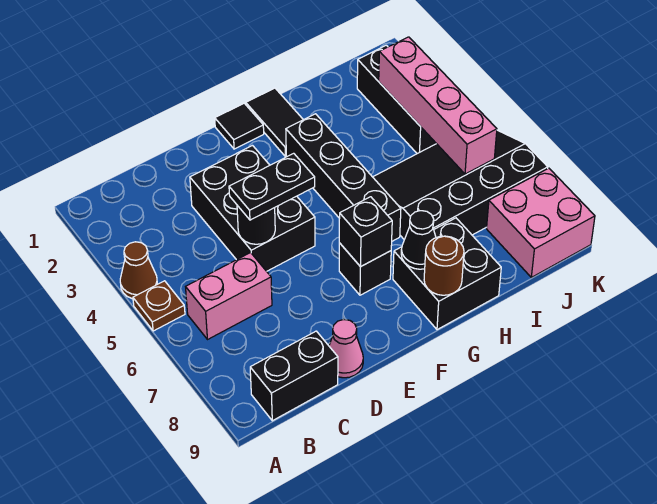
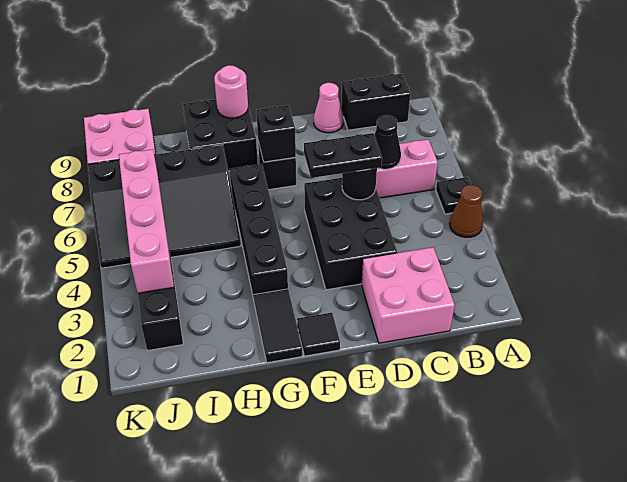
brown 1x1 plate [133,281,185,331] -> black 1x1 plate [436,177,471,214]
none -> pink 2x2 brick [362,247,455,343]
black 1x1 cone [401,211,436,269] -> black 1x1 cone moved to [374,115,401,169]
brown 1x1 round brick [424,236,464,295] -> pink 1x1 round brick [214,65,248,118]

